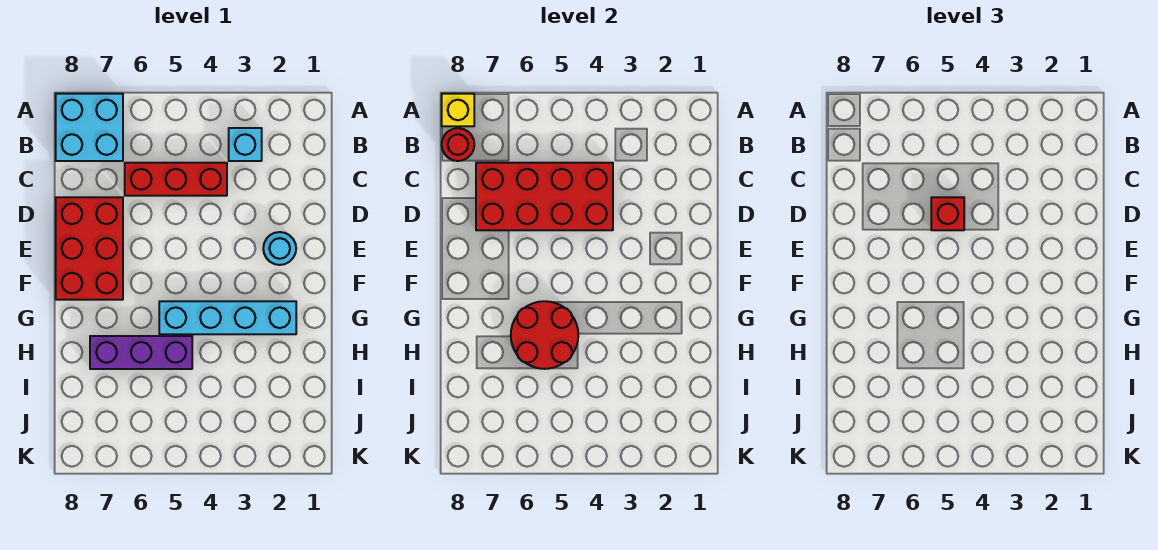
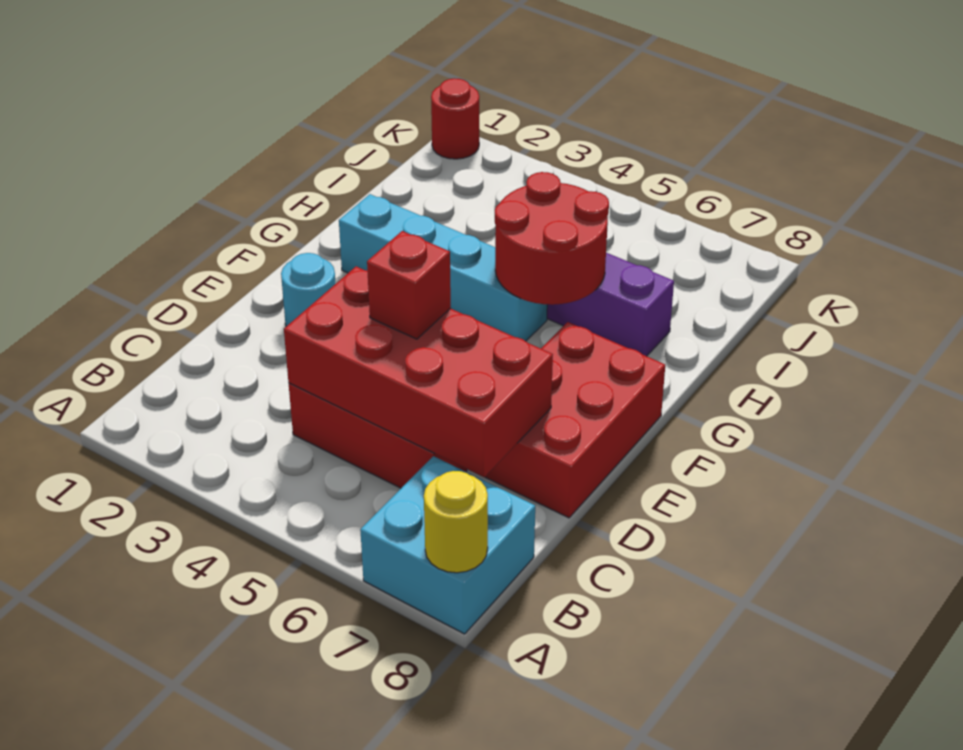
yellow 1x1 brick [442,94,474,126] -> yellow 1x1 round brick [424,471,488,573]
cyan 1x1 brick [229,128,262,161] -> none
red 1x1 round brick [442,128,474,161] -> red 1x1 round brick moved to [431,78,479,159]

